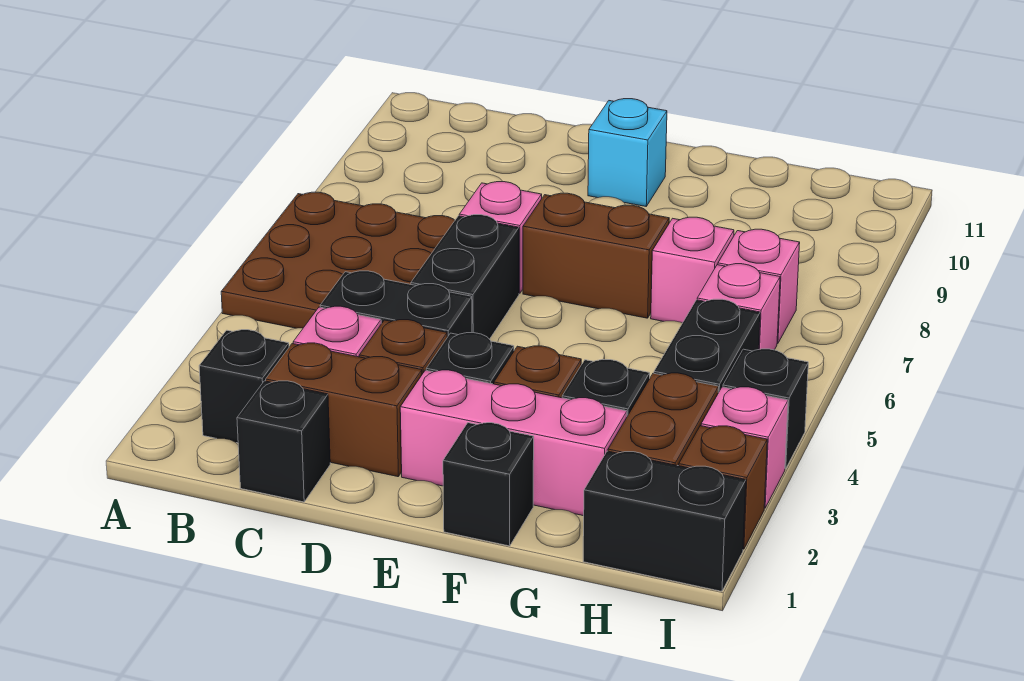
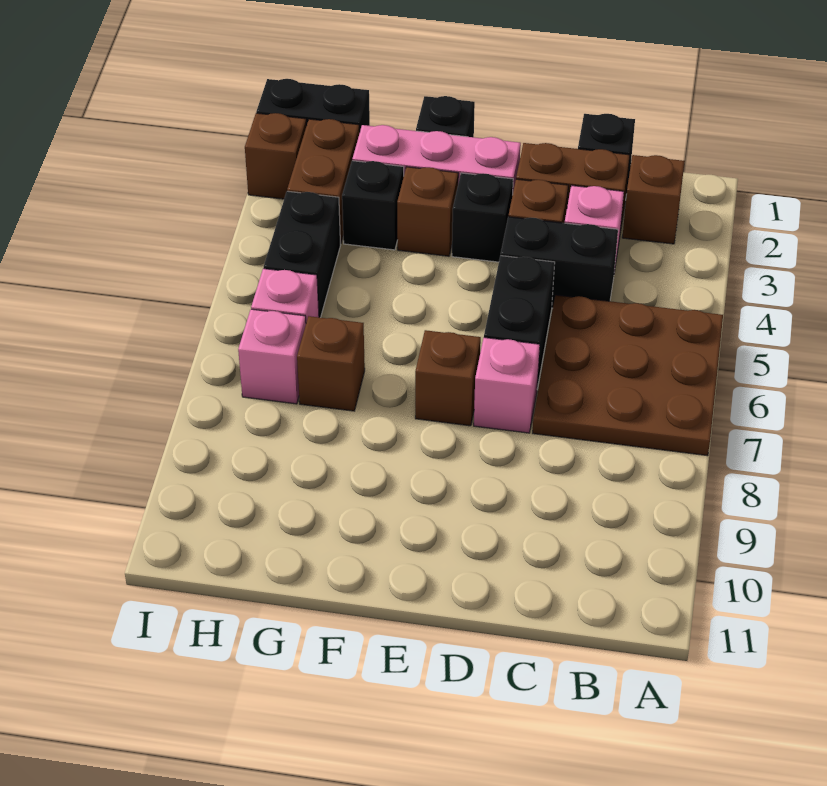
black 1x1 brick [199,330,289,443] -> brown 1x1 brick [622,155,685,244]
brown 1x2 brick [523,193,669,318] -> brown 1x1 brick [415,330,481,426]
cyan 1x1 brick [588,99,667,206] -> none
pink 1x1 brick [651,217,734,323] -> brown 1x1 brick [297,316,365,411]
pink 1x1 brick [701,387,788,508] -> none
black 1x1 brick [723,349,808,469] -> none

